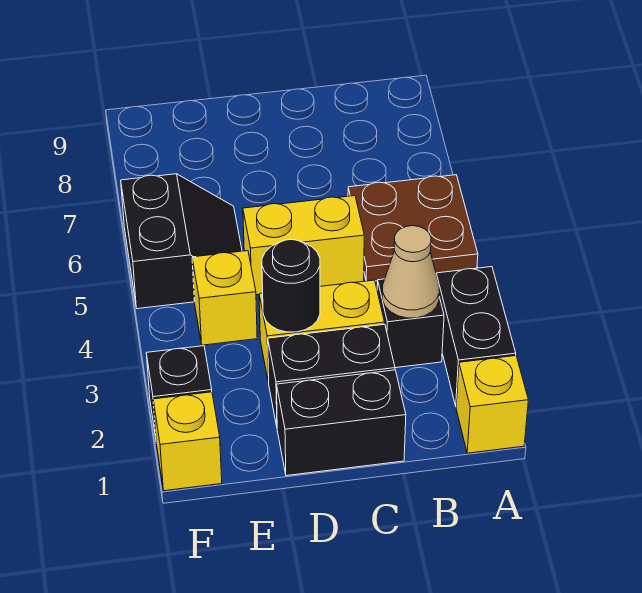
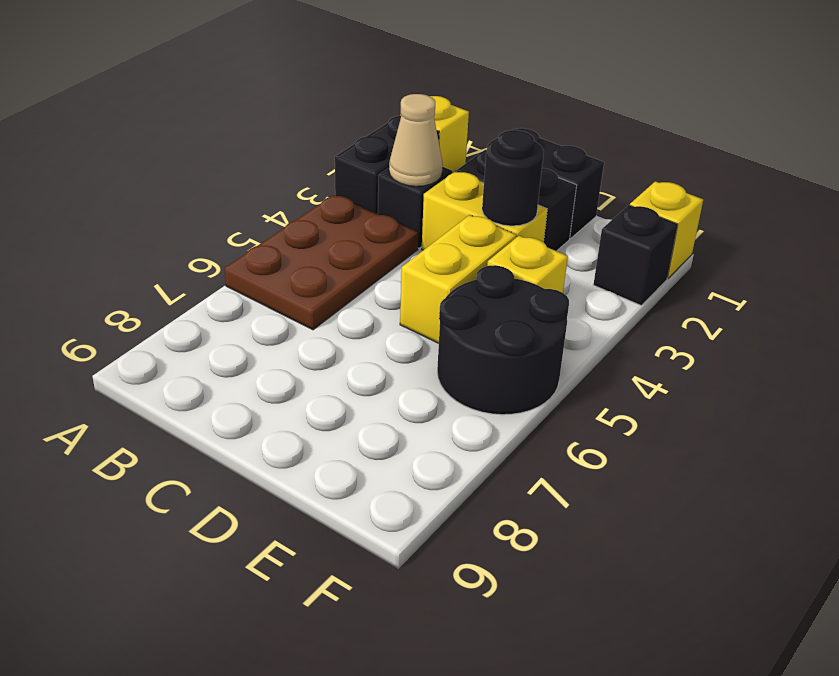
brown 2x2 plate [348,175,478,281] -> brown 2x3 plate [224,195,419,330]
yellow 1x2 brick [243,196,364,295] -> yellow 1x2 brick turned to [400,215,516,343]
black 2x2 slope [121,174,242,309] -> black 2x2 round brick [437,265,569,415]

